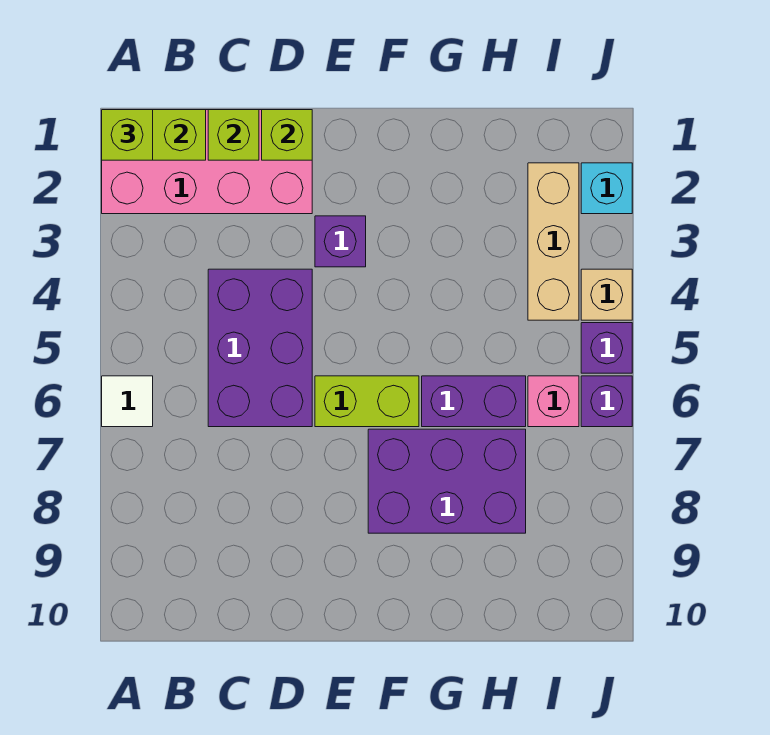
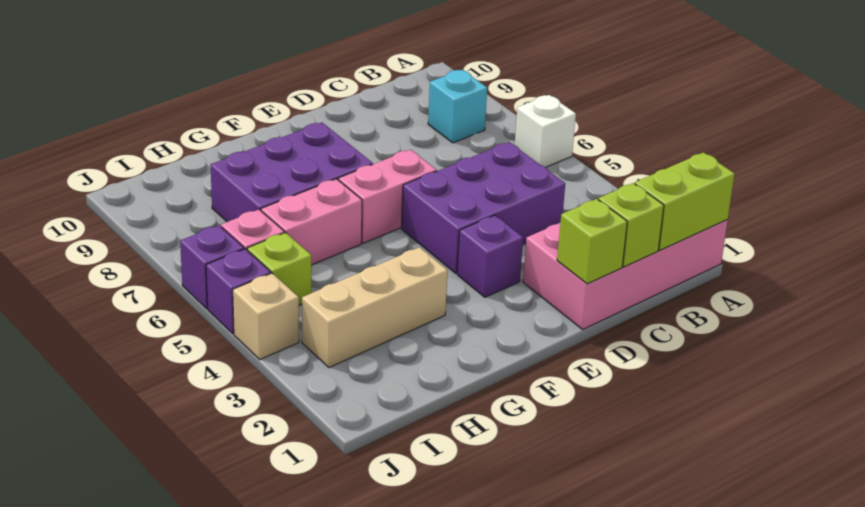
lime 1x1 brick [102,110,153,160] -> lime 1x1 brick moved to [247,233,312,305]
white 1x1 tile [102,376,153,427] -> white 1x1 brick [515,95,576,167]
purple 2x3 brick [208,269,312,427] -> purple 2x3 brick turned to [402,142,565,274]
lime 1x2 brick [315,376,419,427] -> pink 1x2 brick [338,150,437,243]
purple 1x2 brick [422,376,526,427] -> pink 1x2 brick [261,179,362,265]
tan 1x3 brick [528,163,579,320] -> tan 1x3 brick turned to [302,247,448,367]
cyan 1x1 brick [581,163,632,214] -> cyan 1x1 brick moved to [428,70,487,143]

